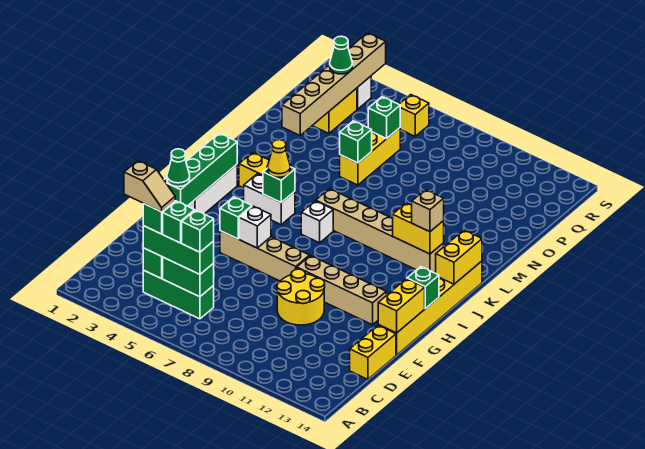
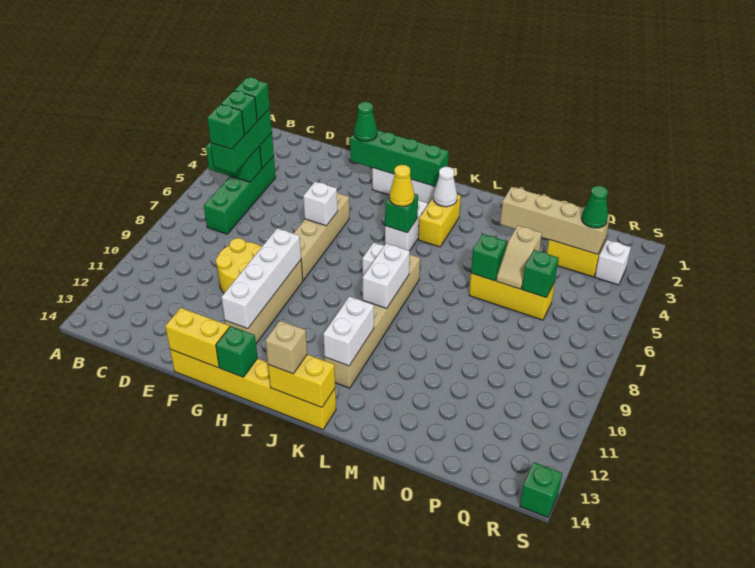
tan 1x2 slope [124,161,175,212] -> tan 1x2 slope moved to [496,226,542,289]
green 1x3 brick [143,270,214,319] -> green 1x4 brick [204,156,276,234]
green 1x2 brick [163,257,214,297] -> green 1x2 brick turned to [206,142,262,182]
yellow 1x2 brick [350,325,396,379] -> none
green 1x1 brick [220,197,252,239] -> green 1x1 brick moved to [520,463,562,517]
none -> white 1x4 brick [221,228,301,329]
none -> white 1x1 cone [433,167,457,207]
none -> white 1x2 brick [363,243,410,308]
yellow 1x2 brick [393,203,444,254] -> white 1x2 brick [323,296,374,366]
tan 1x1 brick [412,190,444,232] -> tan 1x1 brick moved to [265,321,307,374]
tan 1x6 brick [282,33,386,135] -> tan 1x4 brick [500,187,610,254]
yellow 1x1 brick [399,95,429,136] -> none

